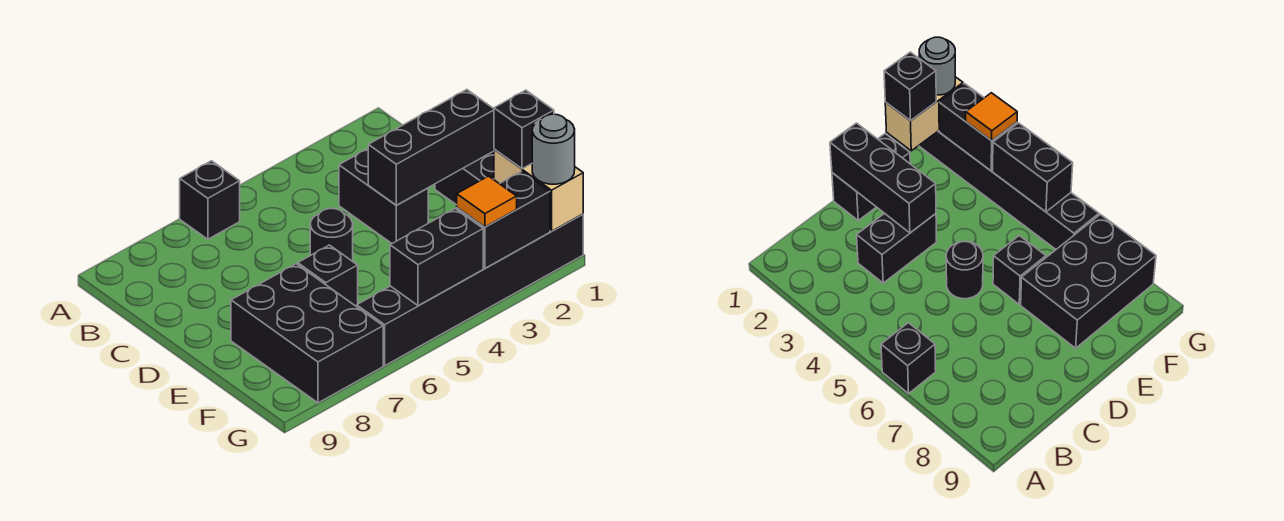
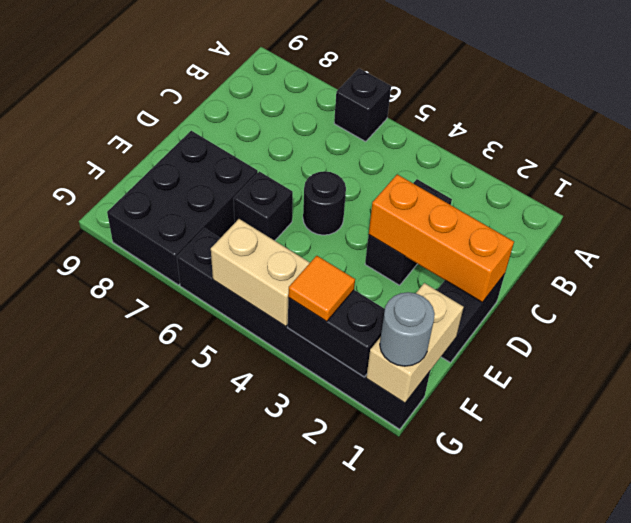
black 1x3 brick [368,90,494,205] -> orange 1x3 brick [369,174,514,302]
black 1x1 brick [494,90,554,169] -> none
black 1x2 brick [390,209,483,306] -> tan 1x2 brick [211,219,310,327]

